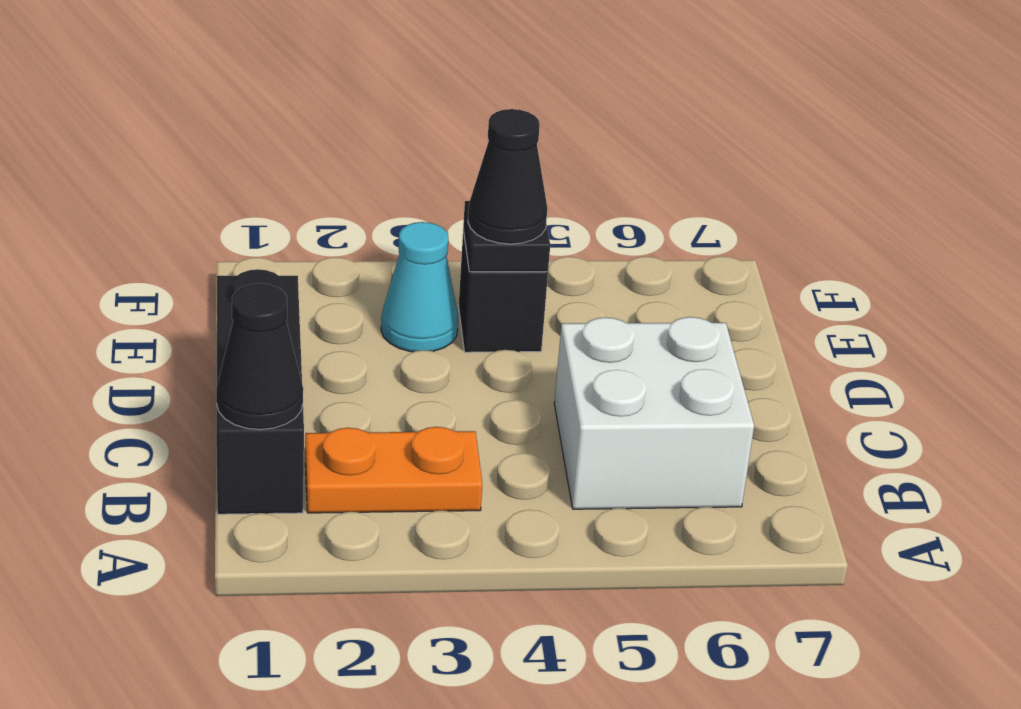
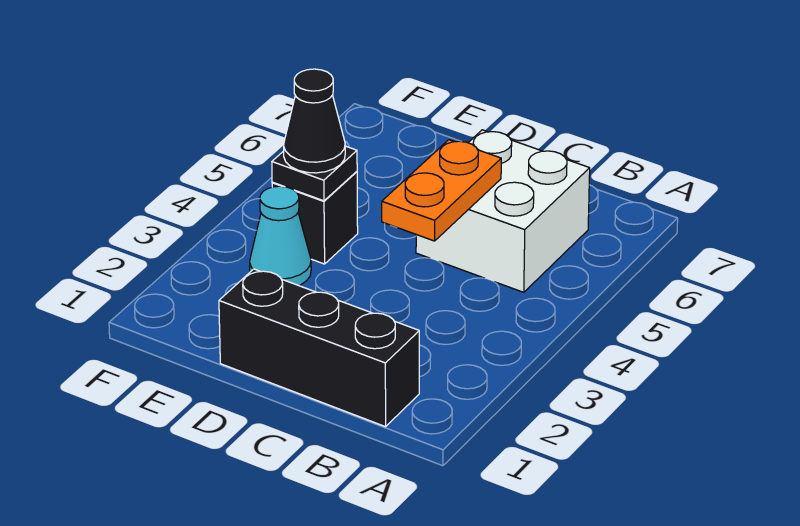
black 1x1 cone [216,283,303,430] -> none
orange 1x2 plate [305,427,482,513] -> orange 1x2 plate moved to [382,140,501,241]

